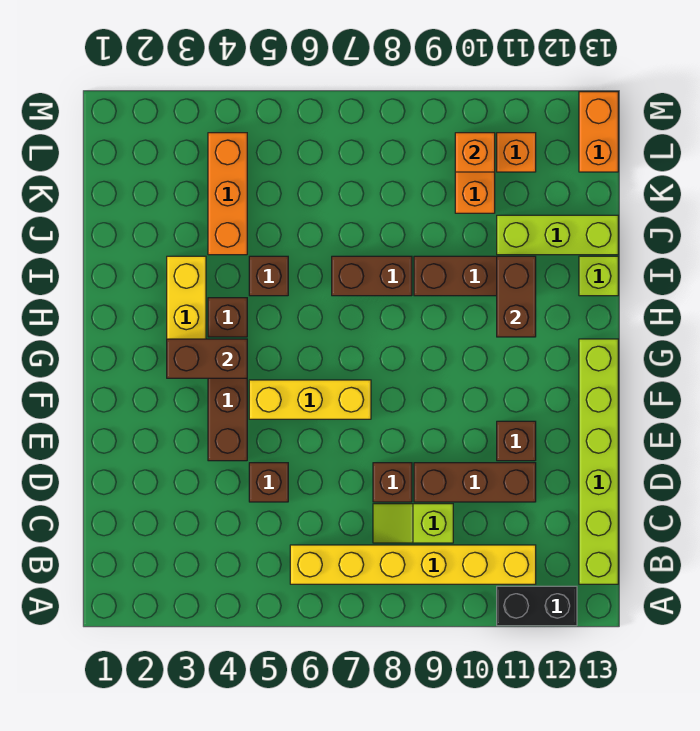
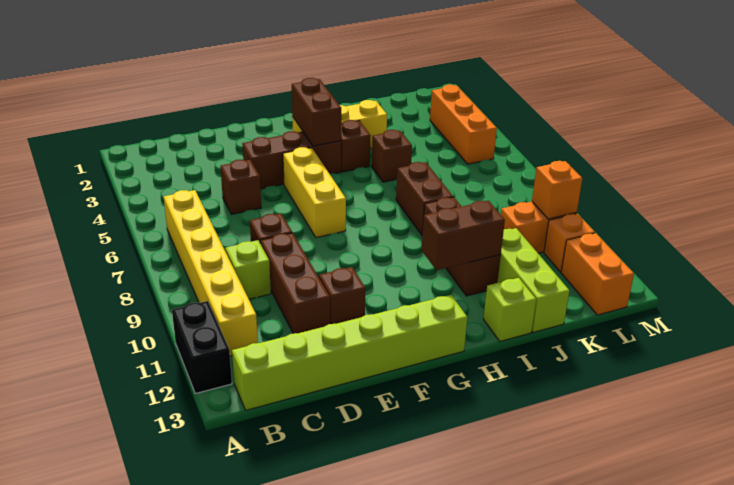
orange 1x3 brick [208,133,247,255] -> orange 1x3 brick turned to [430,85,497,164]
orange 1x2 brick [579,92,618,172] -> orange 1x2 brick turned to [561,233,634,315]

